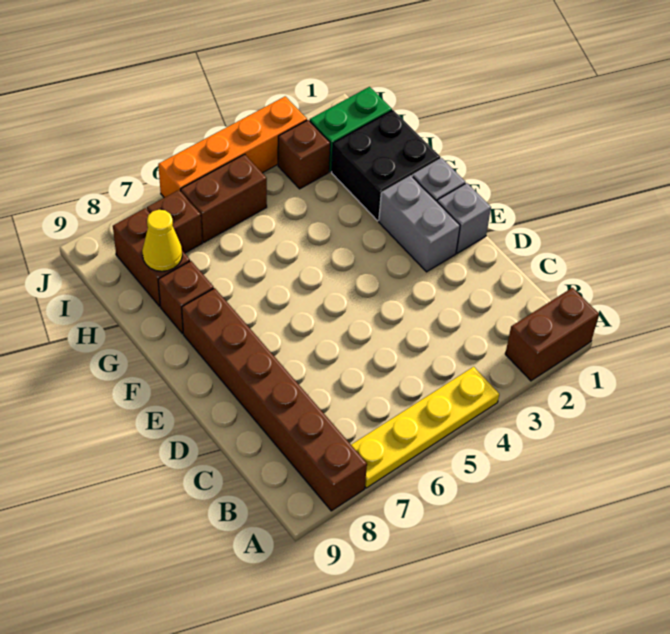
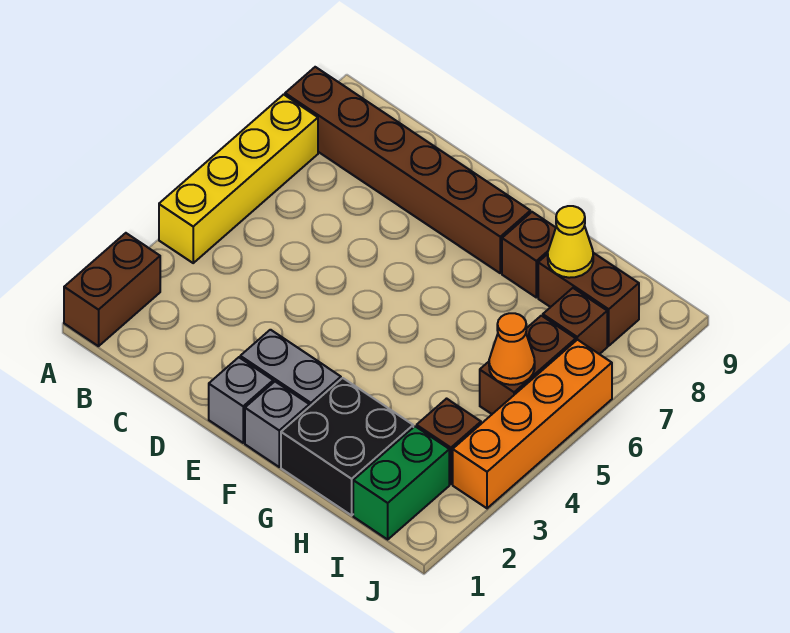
yellow 1x4 plate [351,367,499,488] -> yellow 1x4 brick [159,94,318,263]
none -> orange 1x1 cone [489,313,535,385]

